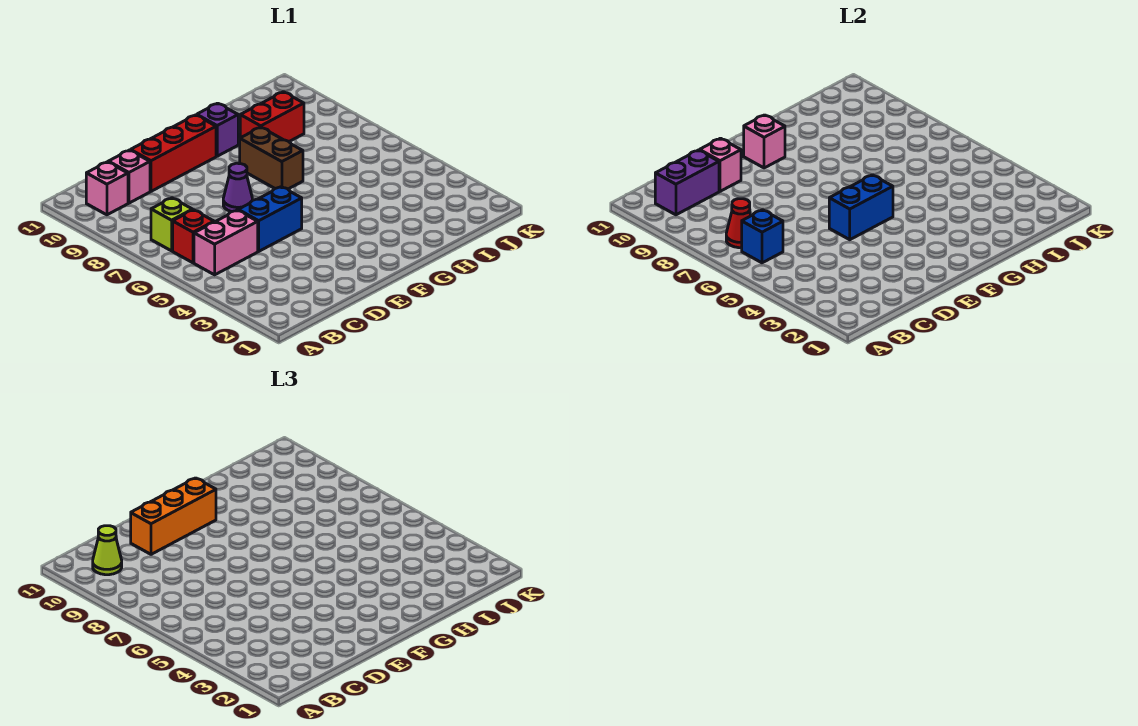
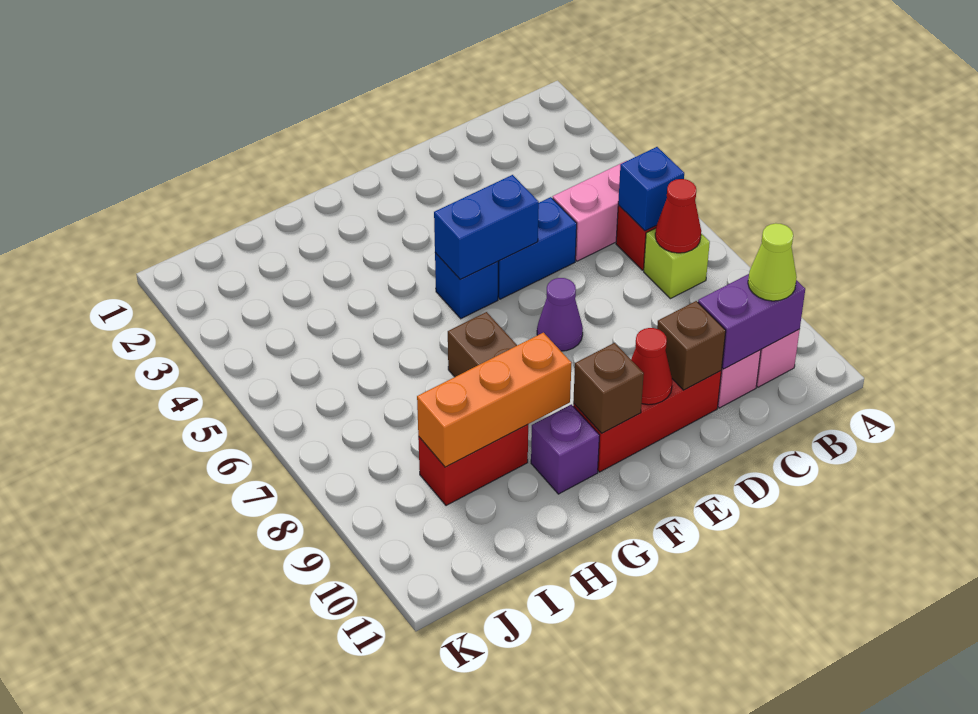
pink 1x1 brick [700,138,741,191] -> brown 1x1 brick [657,301,726,390]
orange 1x3 brick [131,478,216,554] -> orange 1x3 brick moved to [417,333,571,467]
none -> red 1x1 cone [631,328,672,405]
none -> blue 1x1 brick [435,253,498,319]
pink 1x1 brick [744,115,785,168] -> brown 1x1 brick [573,343,644,433]

